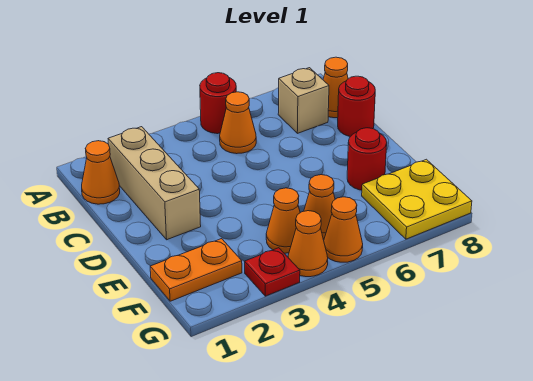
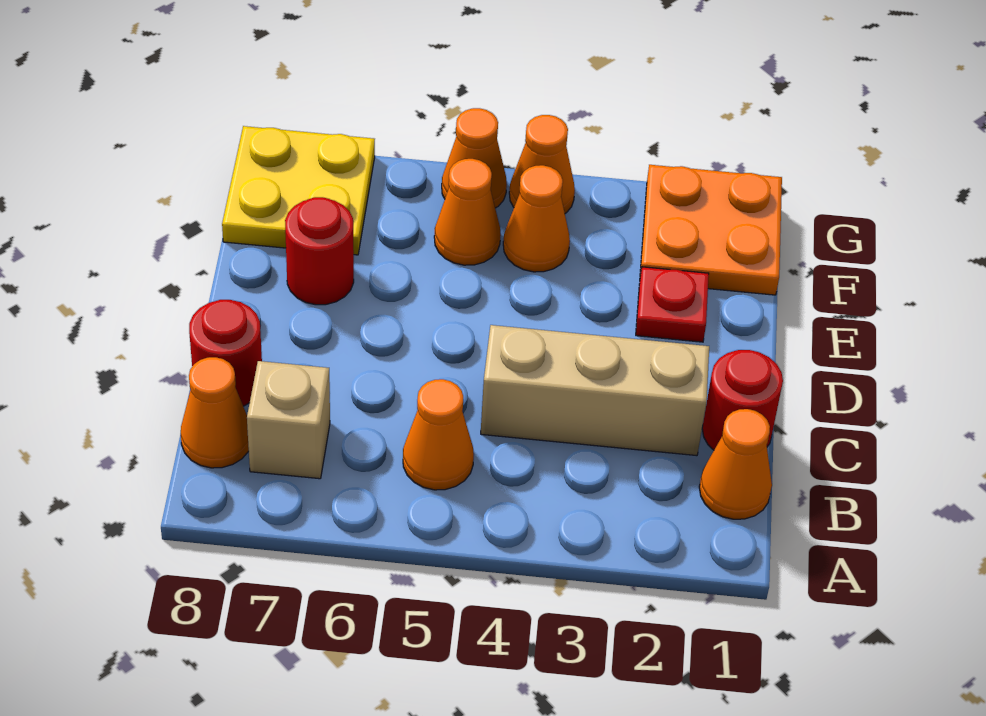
red 1x1 round brick [200,73,236,134] -> red 1x1 round brick moved to [702,350,783,450]
tan 1x3 brick [108,127,201,240] -> tan 1x3 brick turned to [481,325,709,456]
orange 1x2 plate [150,239,242,301] -> orange 2x2 plate [640,165,782,295]
red 1x1 plate [245,248,300,296] -> red 1x1 plate moved to [636,267,709,342]

